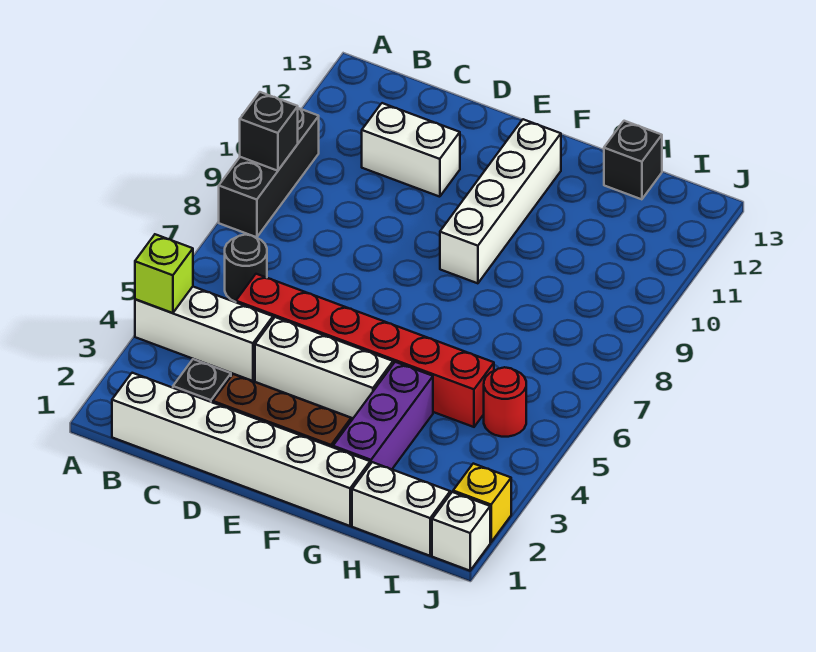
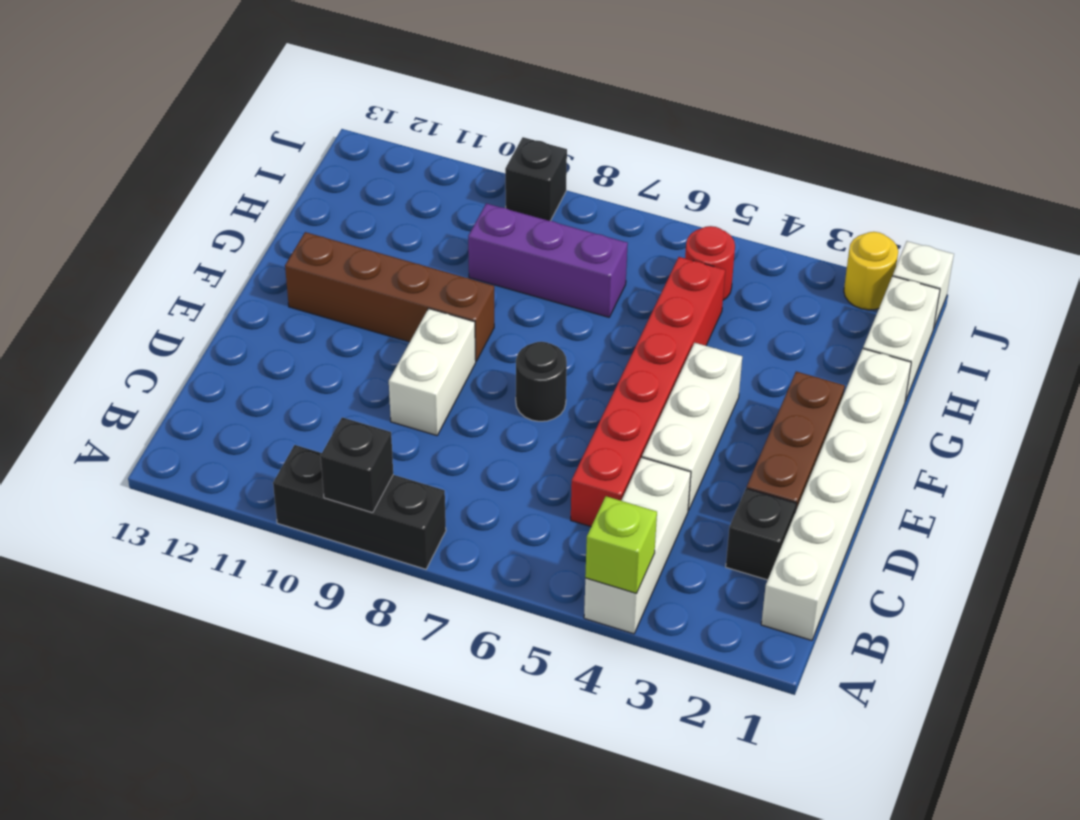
black 1x1 round brick [225,235,267,302] -> black 1x1 round brick moved to [516,342,567,421]
white 1x2 brick [362,103,460,197] -> white 1x2 brick moved to [389,309,476,436]
white 1x4 brick [440,119,561,283] -> brown 1x4 brick [285,232,494,361]
purple 1x3 brick [333,362,433,469] -> purple 1x3 brick moved to [468,203,628,317]
black 1x1 brick [604,121,662,199] -> black 1x1 brick moved to [505,137,567,221]
yellow 1x1 brick [453,464,511,542] -> yellow 1x1 round brick [844,232,898,310]

